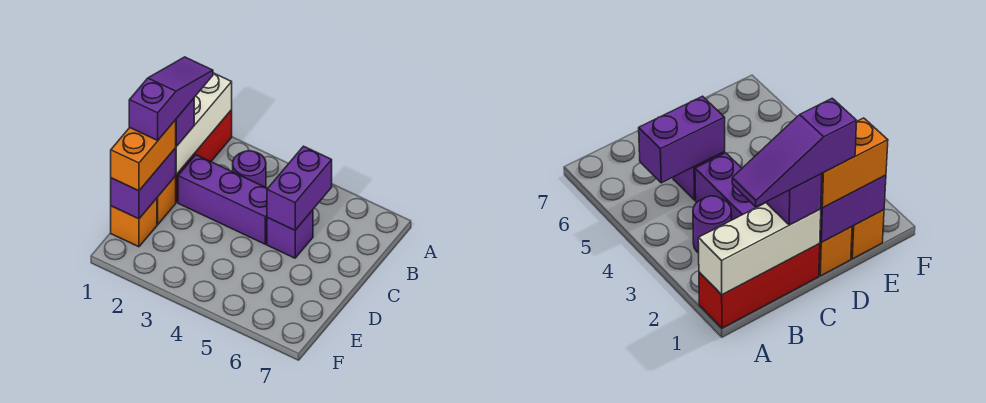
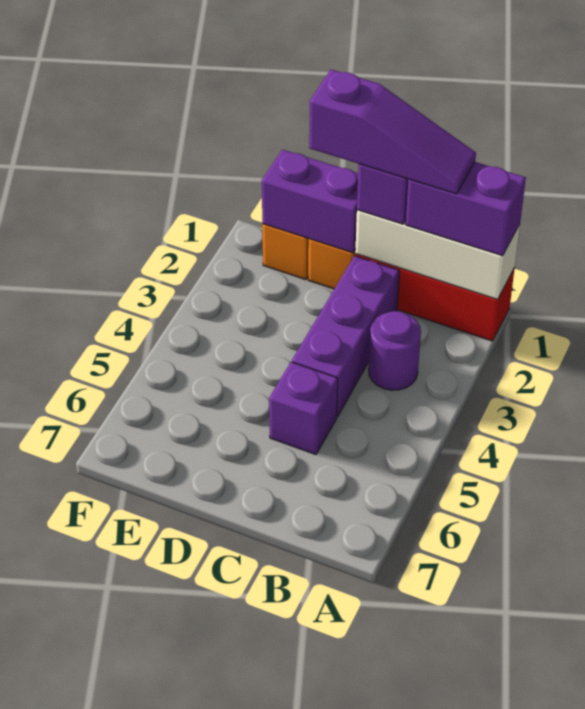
purple 1x2 brick [267,146,332,230] -> purple 1x2 brick moved to [406,162,526,256]
orange 1x2 brick [111,120,176,191] -> none

